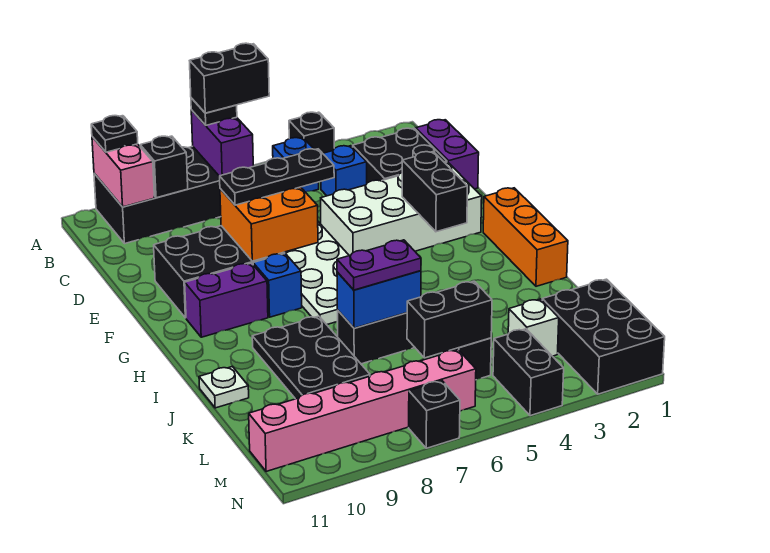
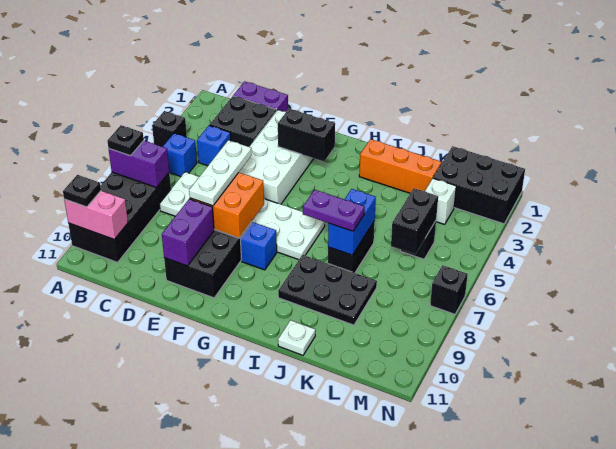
black 1x2 brick [190,43,269,113] -> none
black 1x1 brick [140,136,188,198] -> none
black 1x3 plate [220,149,334,205] -> white 1x3 plate [189,140,251,206]
orange 1x3 brick [483,188,568,286] -> orange 1x3 brick moved to [359,139,441,193]
purple 1x2 brick [185,263,268,337] -> purple 1x2 brick moved to [162,199,214,266]
purple 1x2 plate [337,240,421,290] -> purple 1x2 plate turned to [303,190,365,231]
black 1x2 brick [493,329,564,416] -> none
pink 1x6 brick [249,350,476,472] -> none

